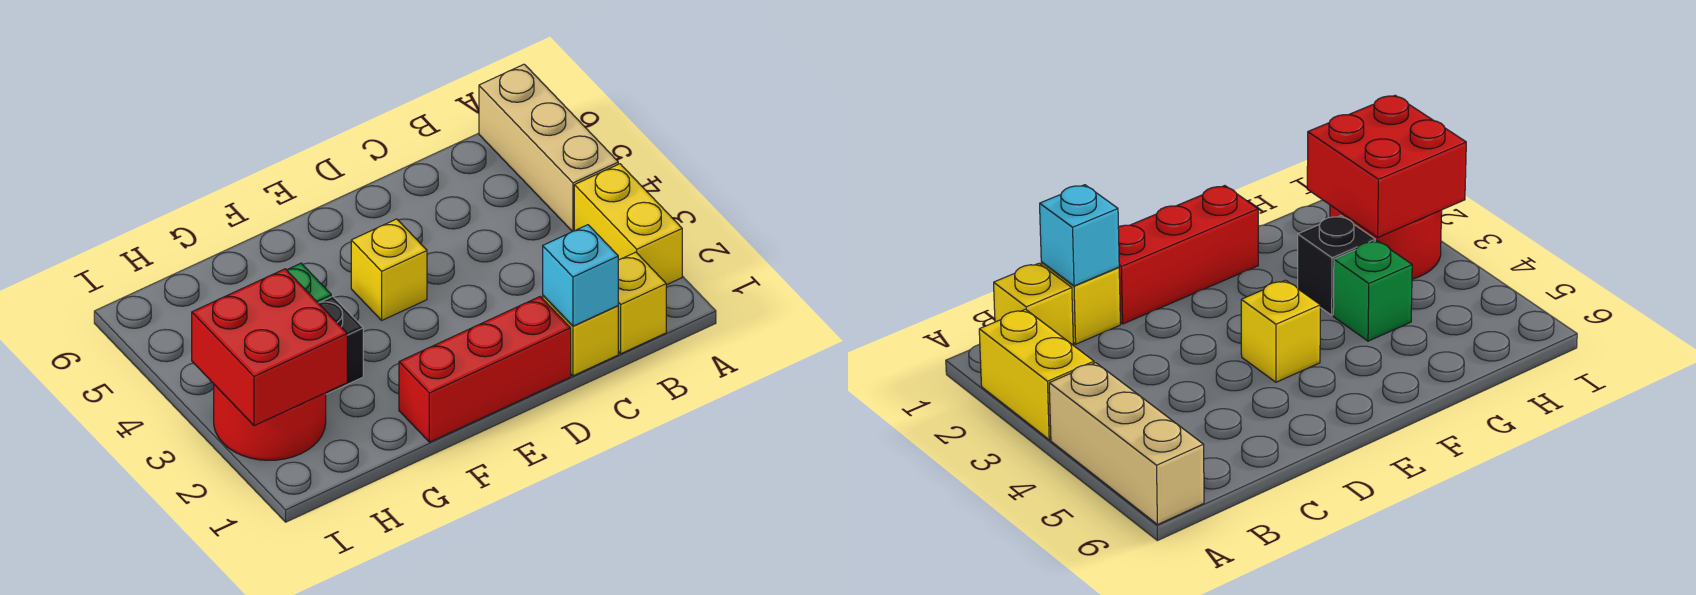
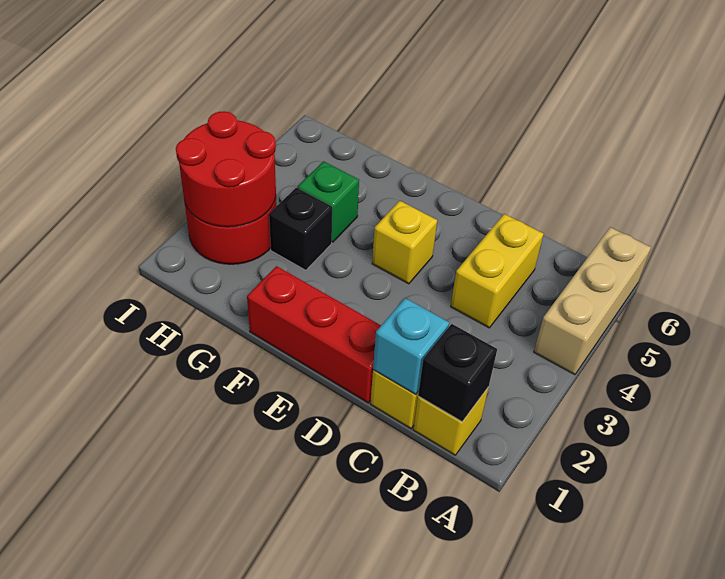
yellow 1x2 brick [574,164,682,285] -> yellow 1x2 brick moved to [451,214,543,328]
none -> black 1x1 brick [418,324,497,422]
red 2x2 brick [192,269,347,426] -> red 2x2 round brick [176,111,276,227]

